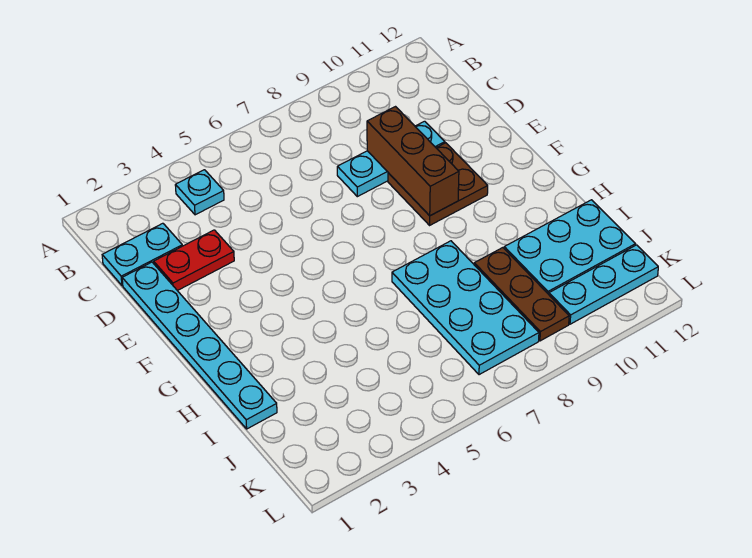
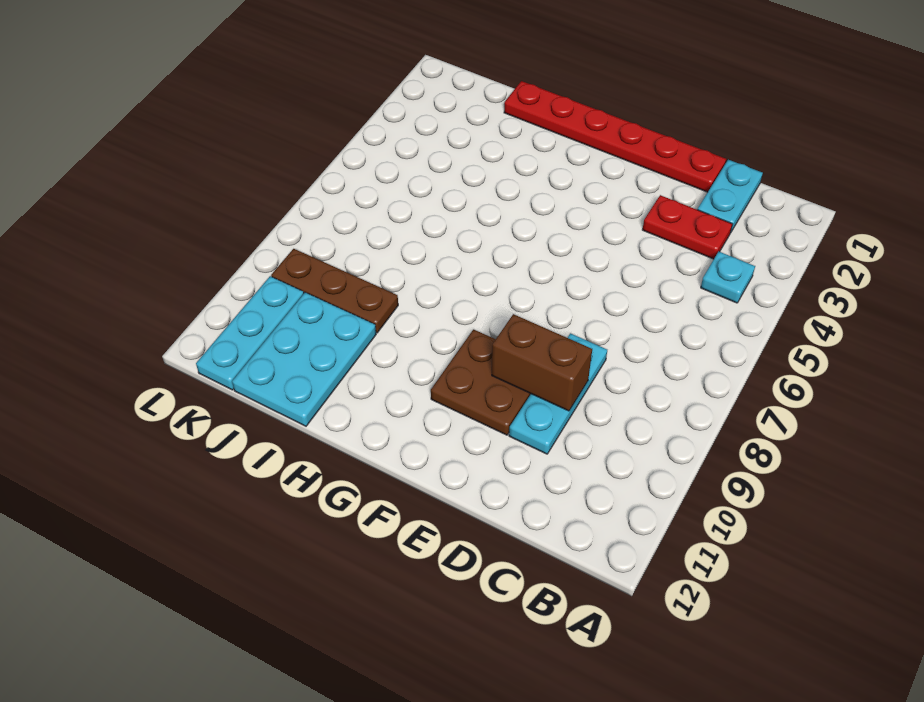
cyan 1x6 plate [122,262,277,429] -> red 1x6 plate [504,81,726,192]
red 1x2 plate [154,230,234,291] -> red 1x2 plate turned to [642,195,732,259]
brown 1x3 brick [367,107,459,216] -> brown 1x2 brick [492,314,592,411]
cyan 2x4 plate [392,241,539,375] -> none

